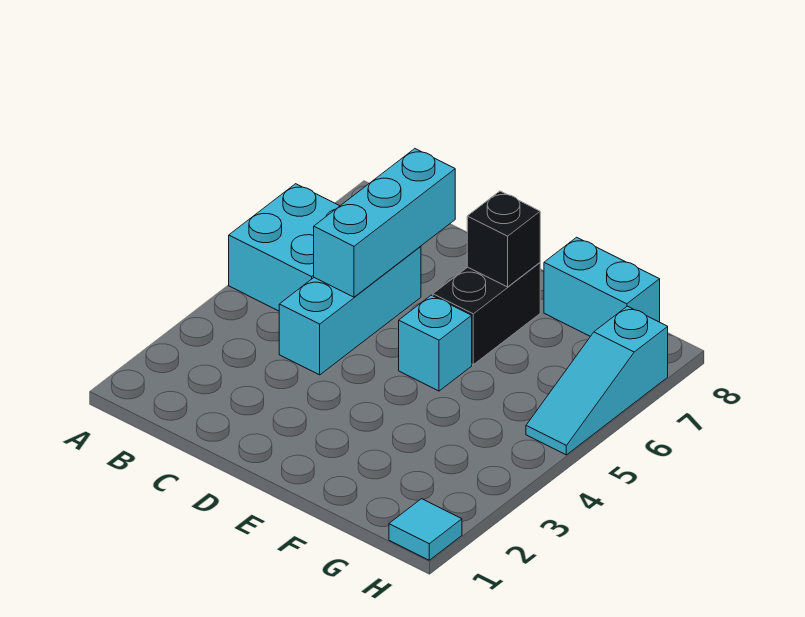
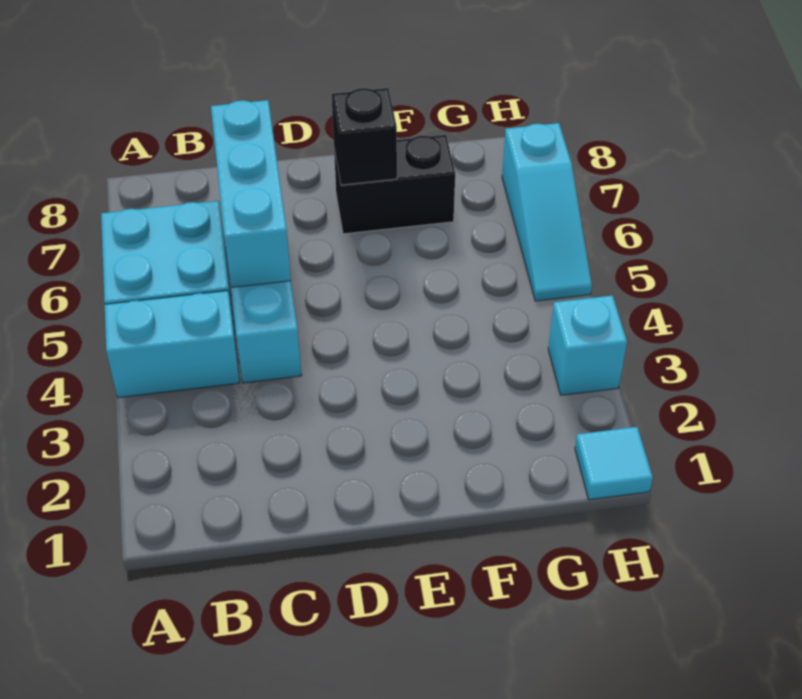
cyan 1x1 brick [399,295,472,391] -> cyan 1x1 brick moved to [548,296,627,395]
black 1x2 brick [433,263,540,365] -> black 1x2 brick turned to [334,135,455,234]
cyan 1x2 brick [544,237,660,336] -> cyan 1x2 brick moved to [105,291,240,398]

